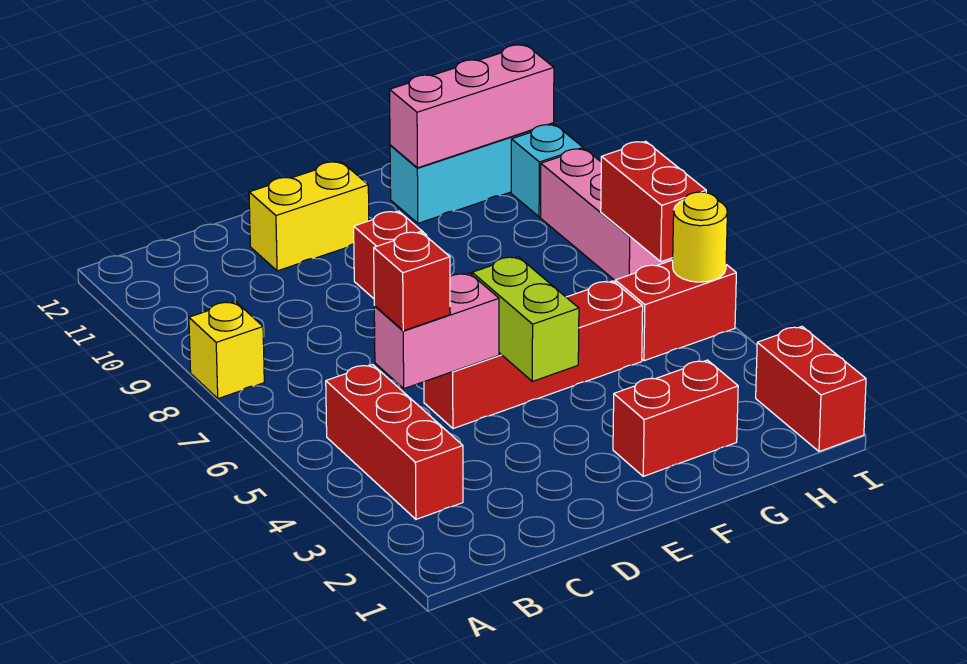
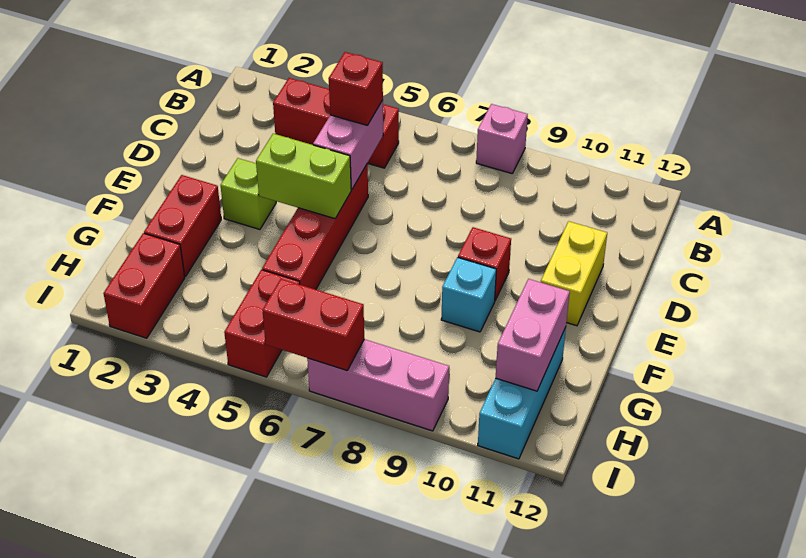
yellow 1x1 brick [189,301,264,399] -> pink 1x1 brick [476,104,528,173]
none -> lime 1x1 brick [221,158,276,230]
pink 1x3 brick [390,45,554,168] -> pink 1x2 brick [496,279,570,391]
red 1x2 brick [756,326,866,452] -> red 1x2 brick turned to [103,233,185,338]
yellow 1x1 round brick [673,192,727,282] -> none
cyan 1x1 brick [511,125,583,217] -> cyan 1x1 brick moved to [441,257,496,332]

